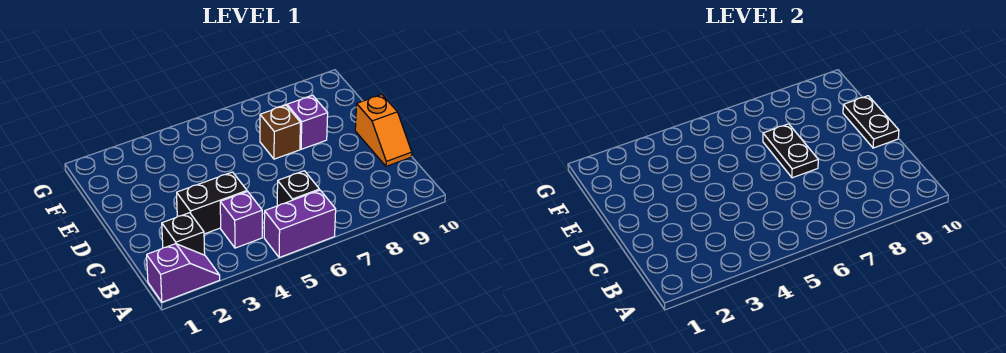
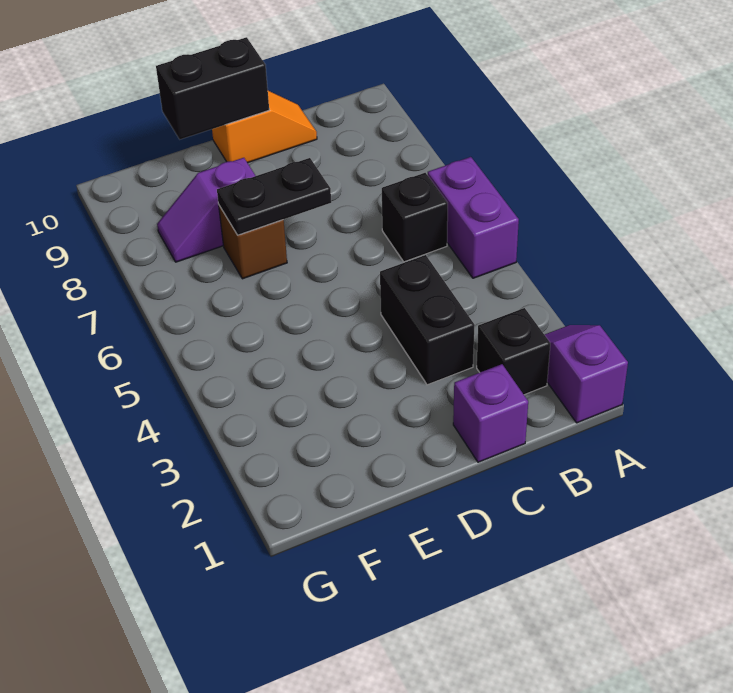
purple 1x1 brick [220,191,262,248] -> purple 1x1 brick moved to [453,364,528,462]
black 1x2 plate [843,96,899,148] -> black 1x2 brick [156,37,269,139]

